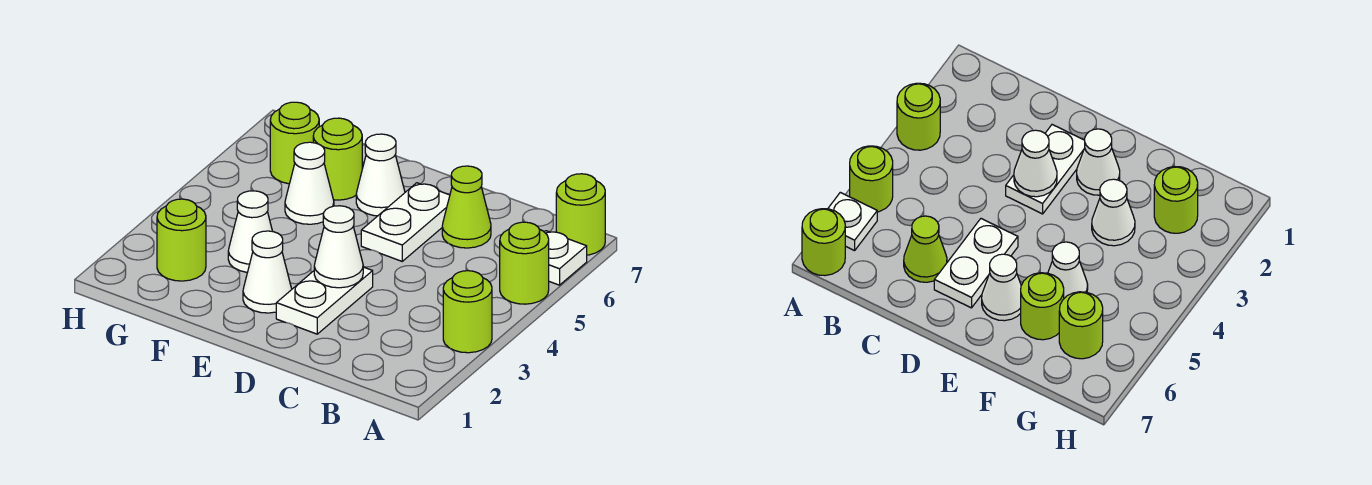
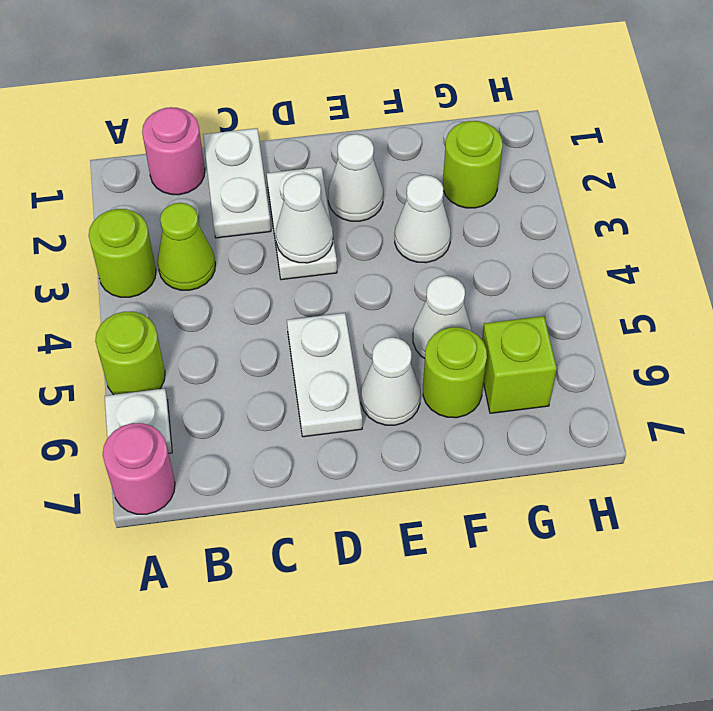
lime 1x1 round brick [556,174,605,255] -> pink 1x1 round brick [103,423,175,514]
none -> pink 1x1 round brick [142,107,205,195]
none -> white 1x2 plate [203,128,271,238]
lime 1x1 cone [442,166,491,248] -> lime 1x1 cone moved to [158,203,215,290]
lime 1x1 round brick [270,102,319,184] -> lime 1x1 brick [482,316,557,413]

